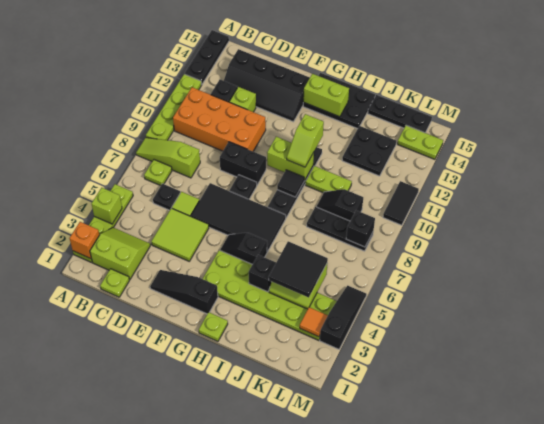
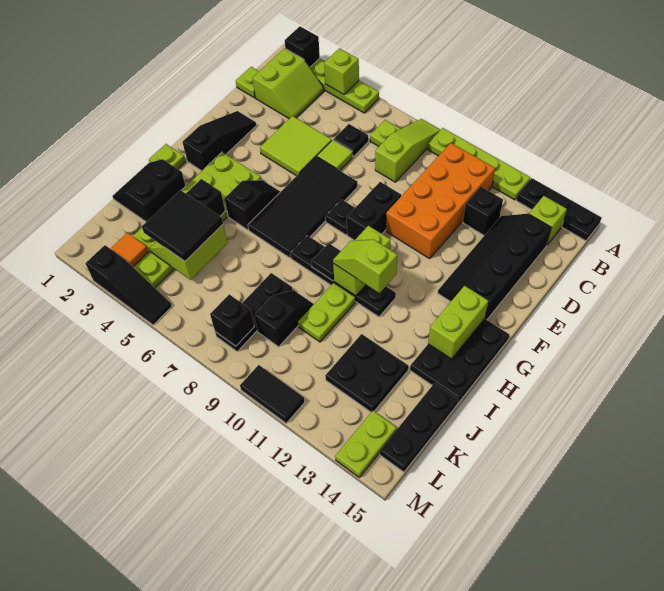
orange 1x1 brick [70,222,99,258] -> black 1x1 brick [285,26,320,67]
lime 1x1 brick [229,87,256,112] -> lime 1x1 brick moved to [529,196,567,245]
none -> black 2x2 slope [113,159,185,222]

